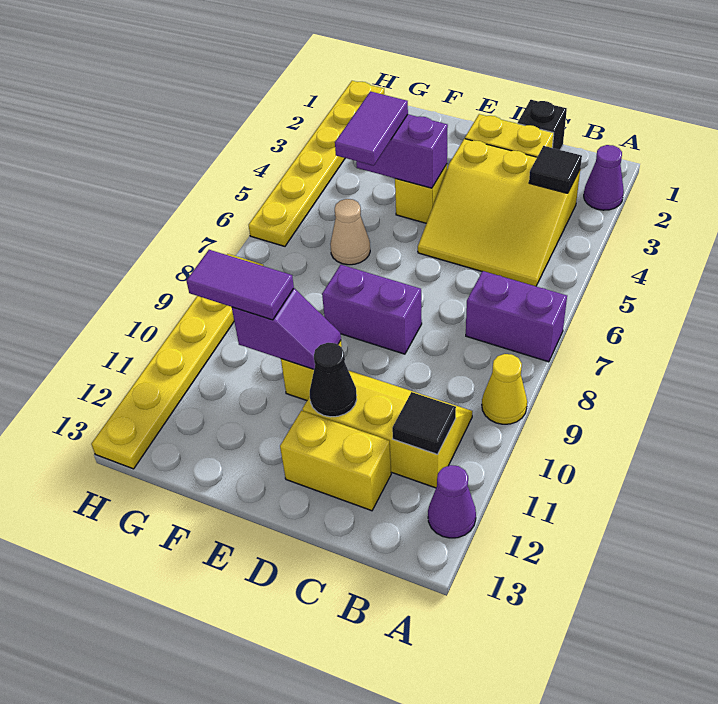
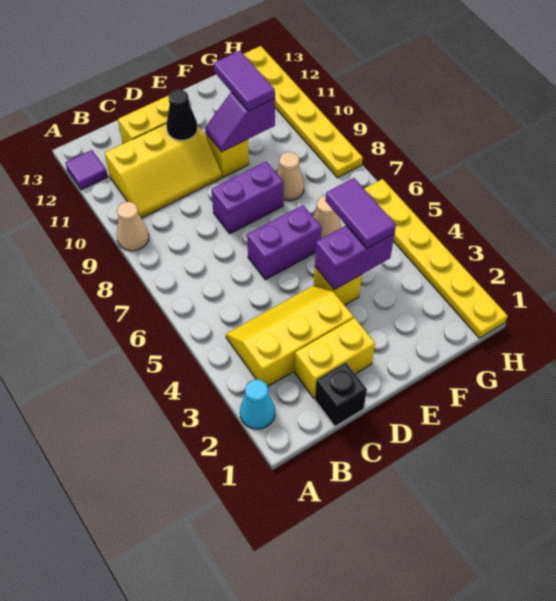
purple 1x1 cone [584,145,624,210] -> cyan 1x1 cone [240,379,275,429]
purple 1x2 brick [466,271,567,362] -> purple 1x2 brick moved to [247,205,321,280]
yellow 1x1 cone [482,354,527,424] -> tan 1x1 cone [117,202,149,251]
purple 1x1 cone [428,465,476,538] -> purple 1x1 tile [65,150,108,190]
yellow 3x3 slope [418,139,580,286] -> yellow 2x3 slope [226,286,353,387]
black 1x1 tile [529,146,582,193] -> none
black 1x1 tile [392,392,456,455] -> none
none -> tan 1x1 cone [277,152,304,201]
purple 1x2 tile [186,250,294,320] -> purple 1x2 tile turned to [214,51,275,111]

